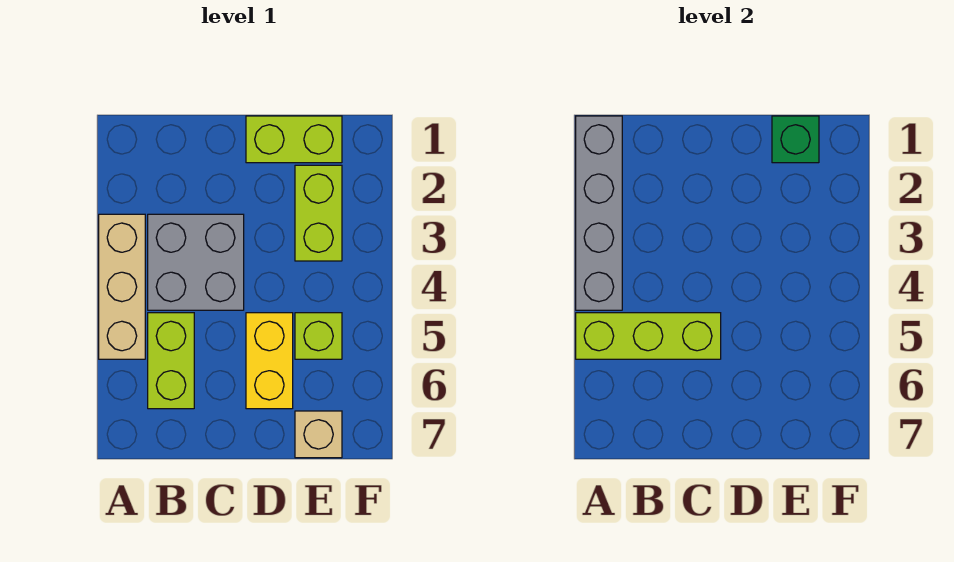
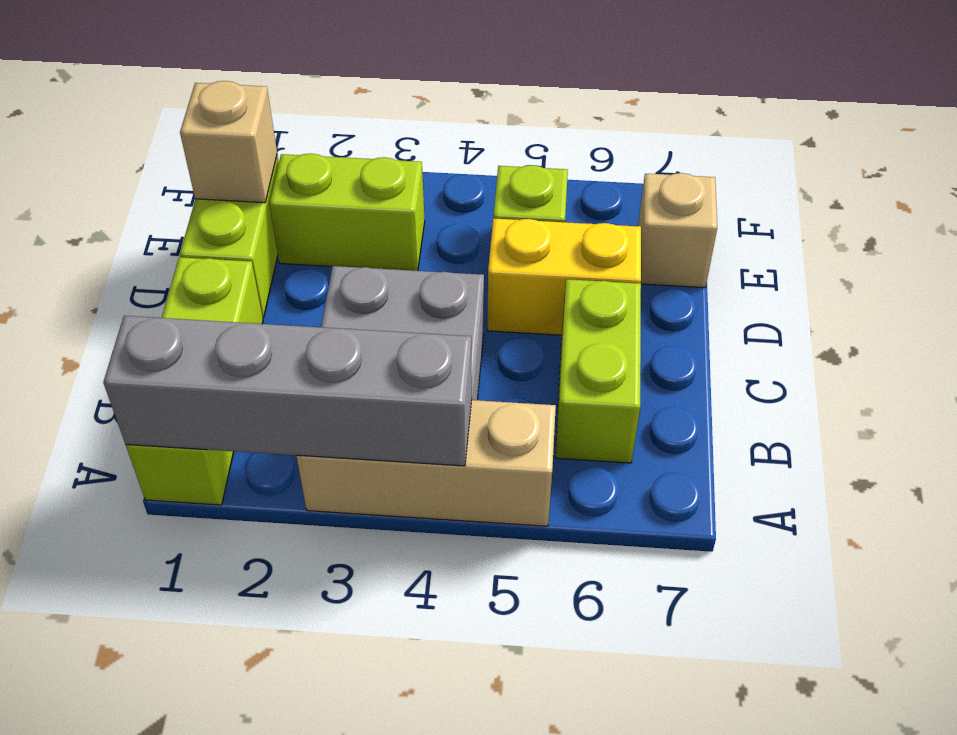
lime 1x3 brick [576,313,721,359] -> lime 1x3 brick moved to [126,257,263,505]
lime 1x2 brick [148,313,194,409] -> lime 1x2 brick turned to [556,279,641,463]
green 1x1 brick [772,116,819,163] -> tan 1x1 brick [180,81,277,203]

